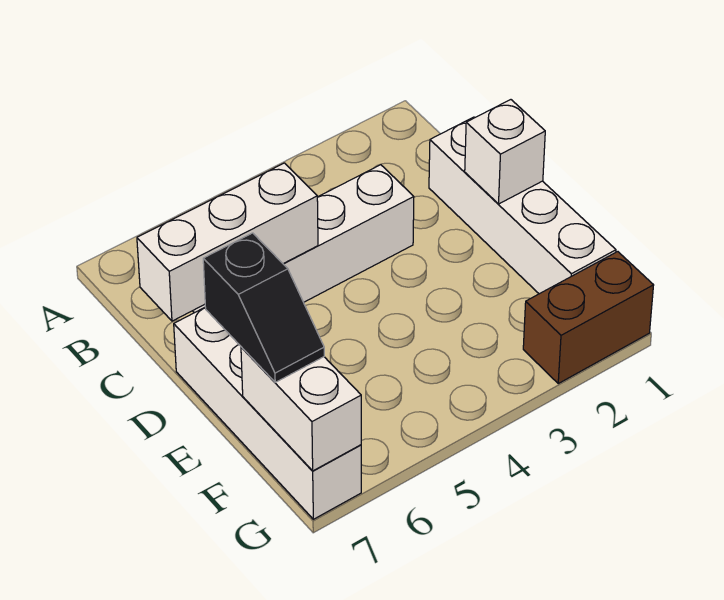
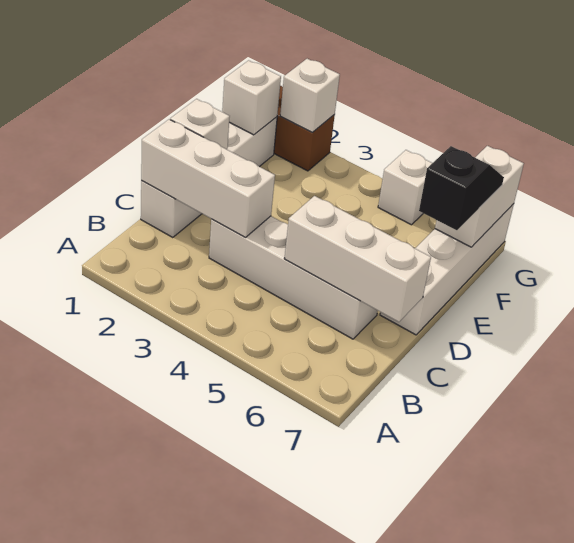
none -> white 1x3 brick [141,119,275,237]
none -> white 1x1 brick [222,60,281,135]
none -> white 1x1 brick [280,59,340,132]
none -> white 1x1 brick [378,150,432,225]

